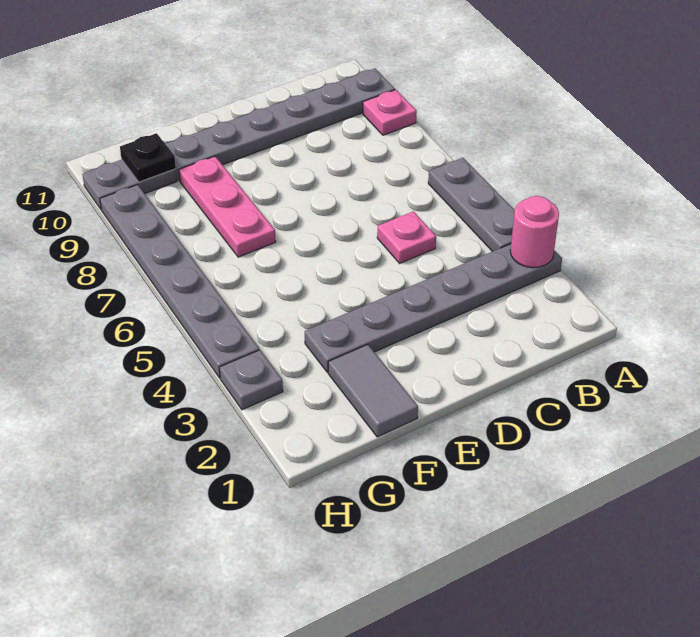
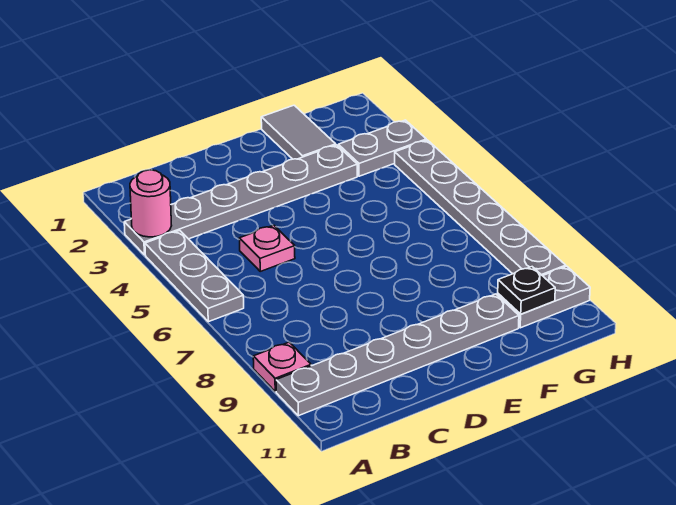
pink 1x3 plate [179,156,276,257] -> none
grey 1x1 plate [219,350,283,410] -> grey 1x2 plate [338,120,426,176]

